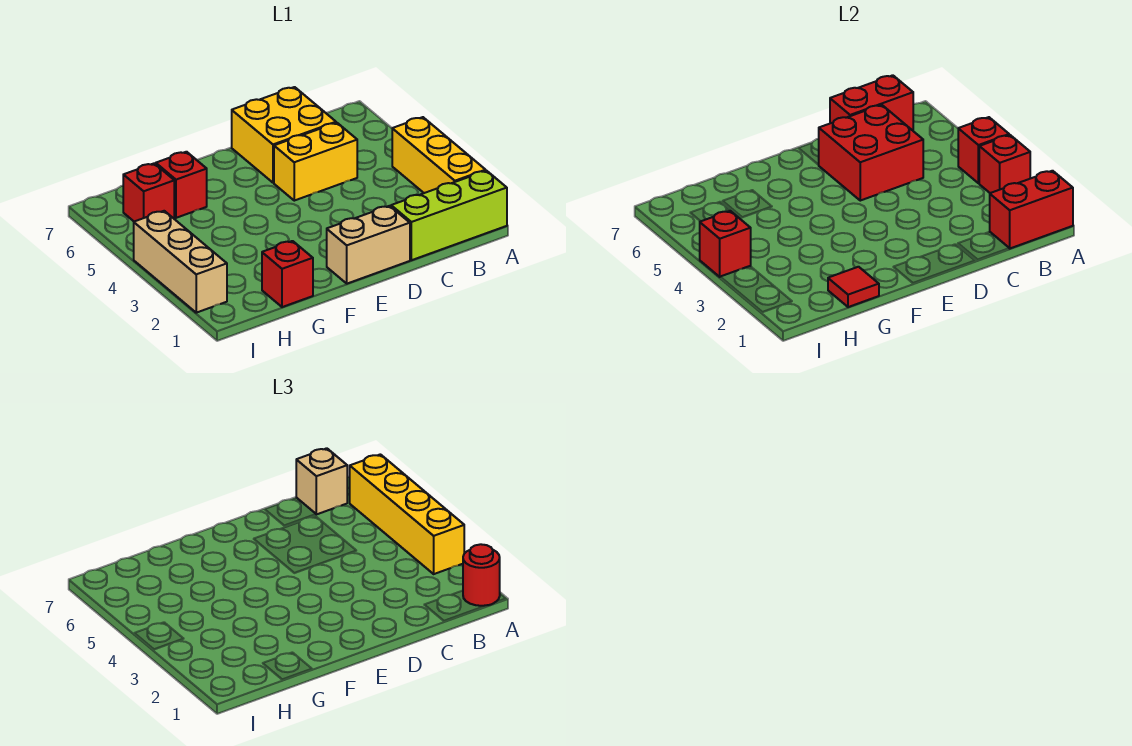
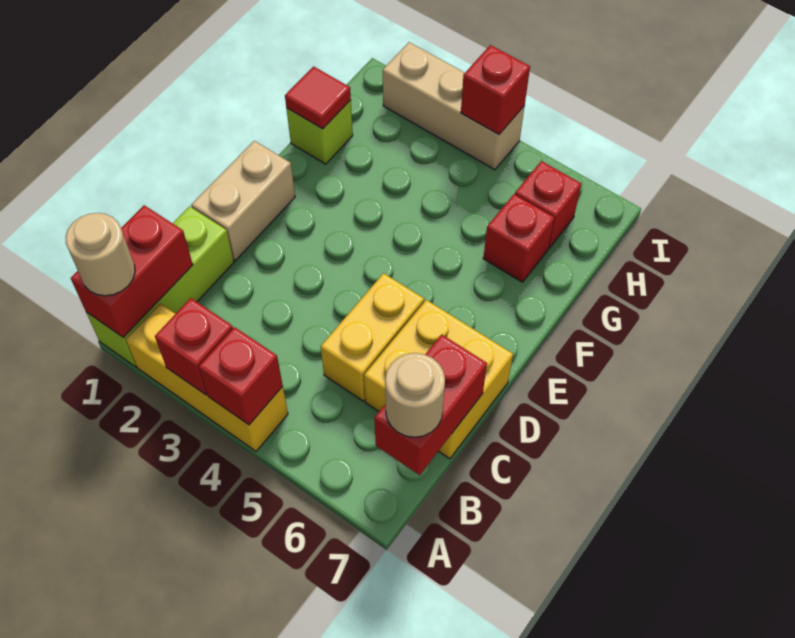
red 1x1 round brick [463,544,500,606] -> tan 1x1 round brick [66,213,135,296]
yellow 1x4 brick [350,454,464,574] -> none
tan 1x1 brick [296,448,347,514] -> tan 1x1 round brick [385,353,445,437]
red 2x2 brick [819,105,923,201] -> none
red 1x1 brick [262,241,313,307] -> lime 1x1 brick [286,100,353,164]

